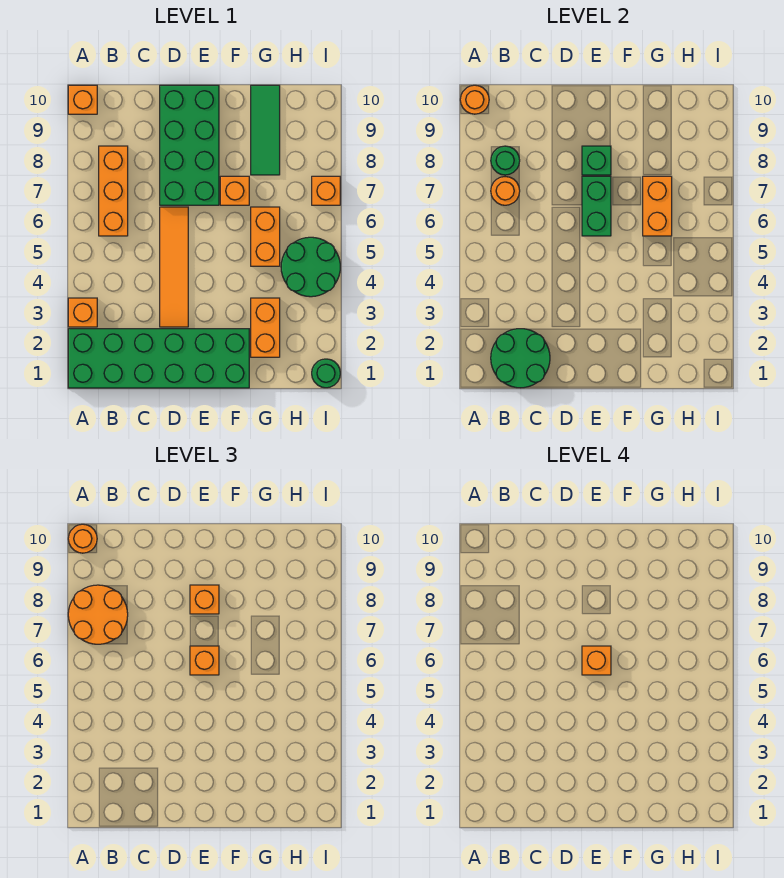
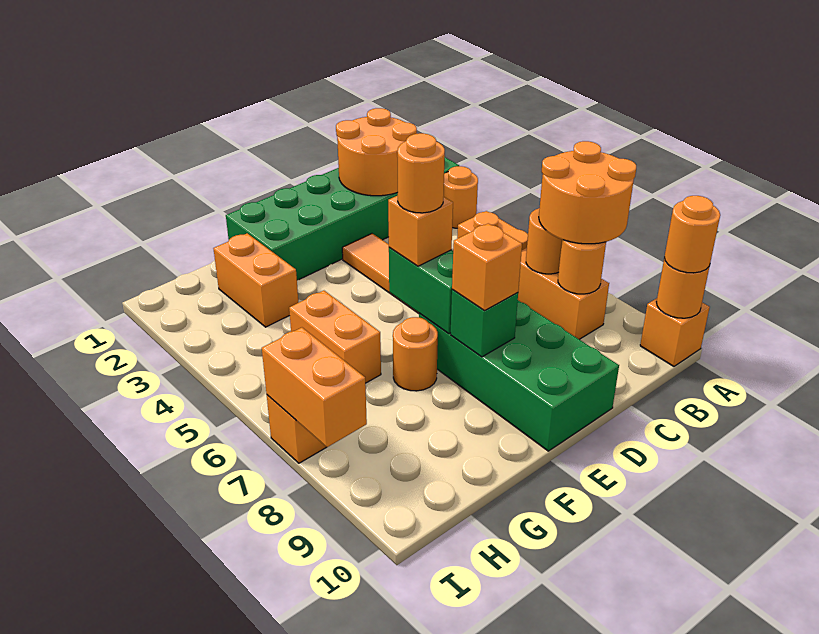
orange 1x1 brick [68,298,97,327] -> orange 1x1 round brick [444,166,478,228]
green 2x2 round brick [491,329,550,388] -> orange 2x2 round brick [336,108,417,196]
orange 1x3 brick [99,146,128,236] -> orange 1x4 brick [457,211,609,339]
green 1x1 round brick [491,146,520,175] -> orange 1x1 round brick [558,240,606,294]
orange 1x1 brick [582,646,611,675] -> orange 1x1 round brick [397,133,445,213]
orange 1x1 brick [220,176,249,205] -> orange 1x1 round brick [393,317,438,391]
orange 1x2 brick [643,176,672,236] -> orange 1x2 brick moved to [262,328,367,447]
green 1x3 tile [251,85,280,175] -> none
green 2x2 round brick [281,237,340,297] -> none
green 1x1 round brick [312,359,340,388] -> none

